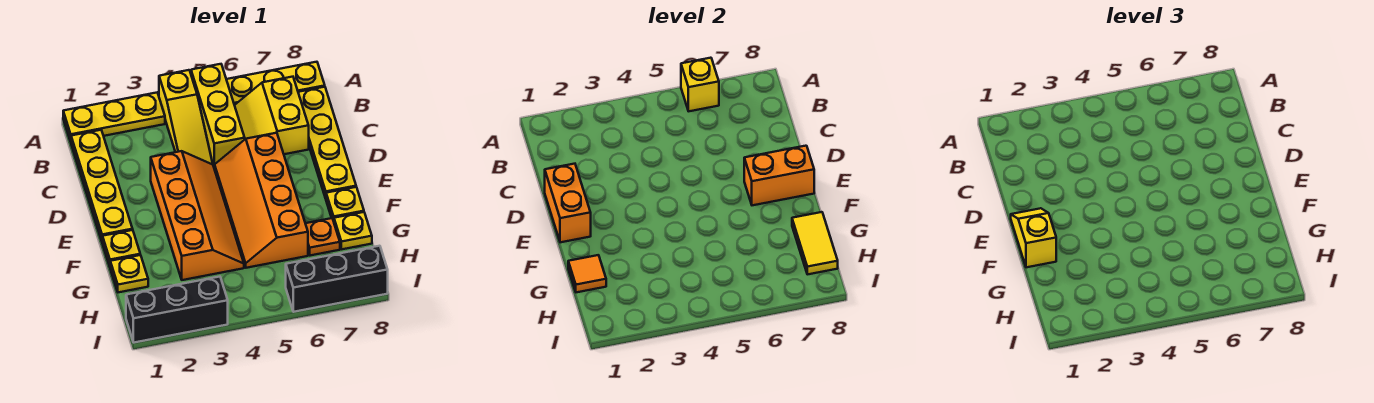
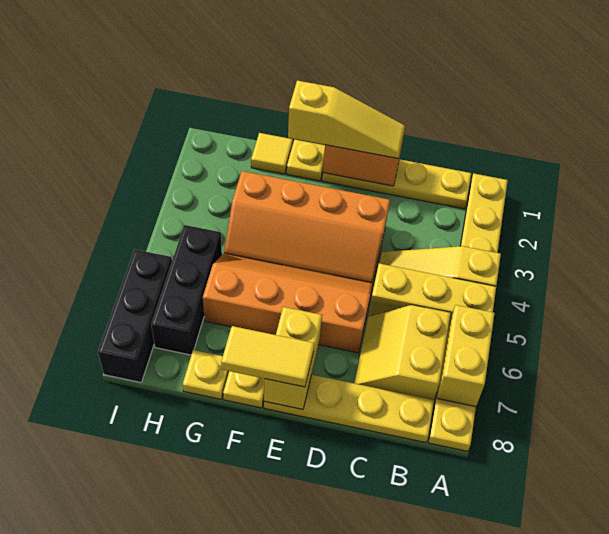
yellow 1x1 brick [681,58,719,111] -> yellow 1x2 brick [437,305,495,407]
yellow 2x2 slope [235,77,309,154] -> yellow 2x2 slope turned to [354,305,451,400]
yellow 1x2 slope [1011,208,1056,267] -> yellow 1x3 slope [288,80,405,159]
orange 1x2 brick [744,146,814,205] -> yellow 1x2 brick [264,307,322,409]
yellow 1x1 plate [110,255,148,292] -> yellow 1x1 tile [251,133,293,174]
orange 1x1 tile [568,255,606,292] -> none
orange 1x1 plate [305,218,340,256] -> none
yellow 1x2 tile [792,212,838,274] -> yellow 1x2 tile moved to [221,326,314,387]
black 1x3 brick [126,277,228,343] -> black 1x3 brick moved to [151,225,222,355]

